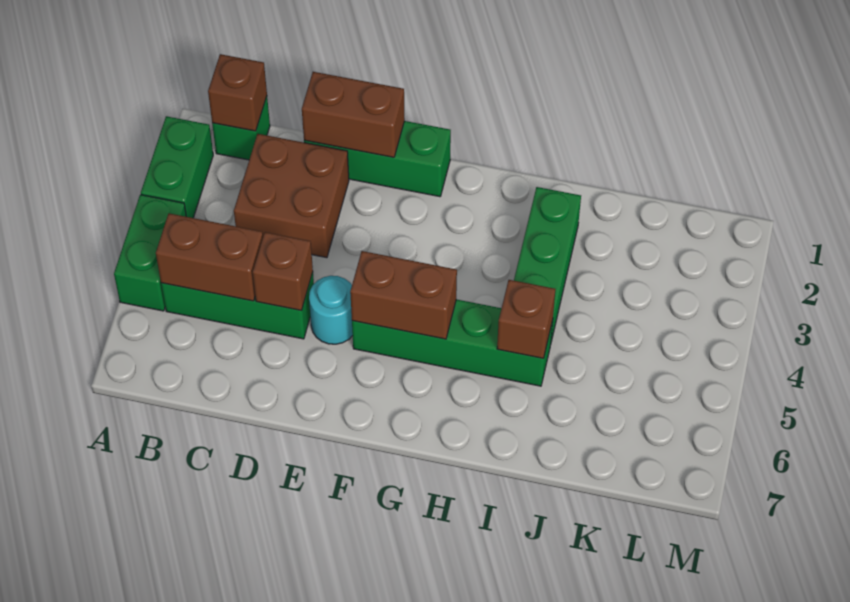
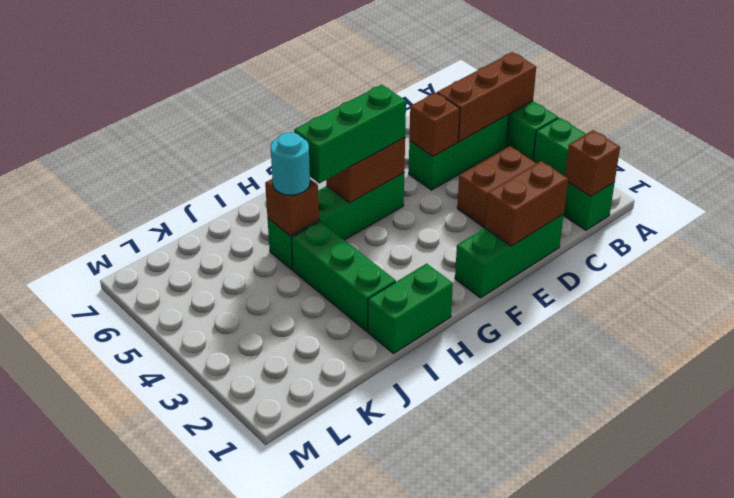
brown 1x2 brick [156,214,263,301] -> brown 1x3 brick [437,52,536,142]
cyan 1x1 round brick [309,276,353,344] -> cyan 1x1 round brick moved to [271,132,310,195]
none -> green 1x3 brick [294,85,406,183]
none -> green 1x2 brick [368,264,453,354]

